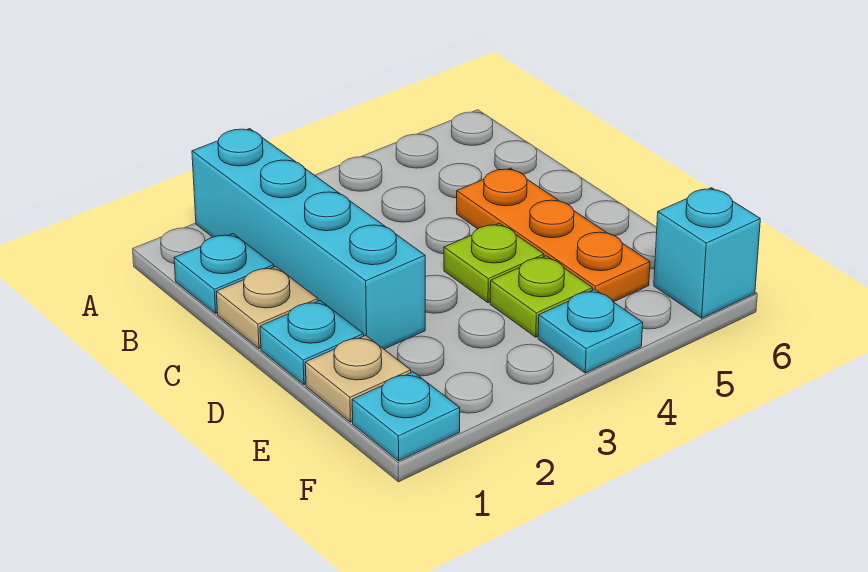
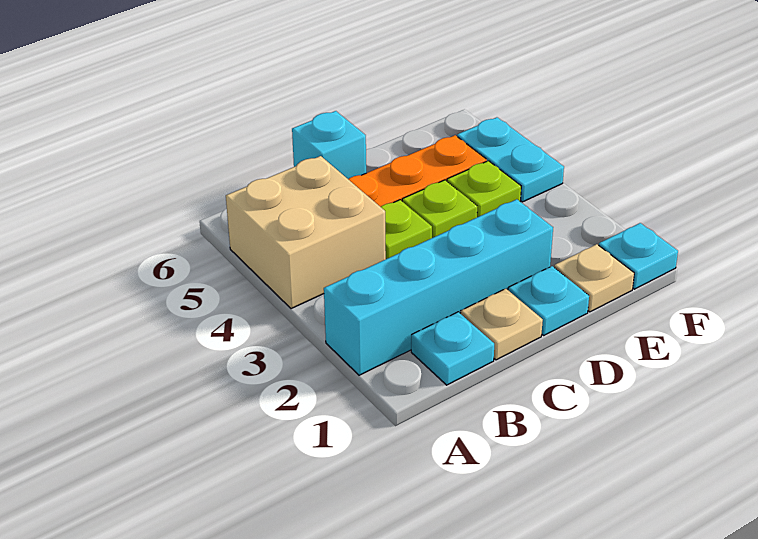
none -> tan 2x2 brick [226,156,386,309]
none -> lime 1x1 plate [381,200,432,259]
cyan 1x1 plate [538,289,643,373] -> cyan 1x2 plate [457,117,564,202]
cyan 1x1 brick [654,188,760,318] -> cyan 1x1 brick moved to [292,111,366,179]

